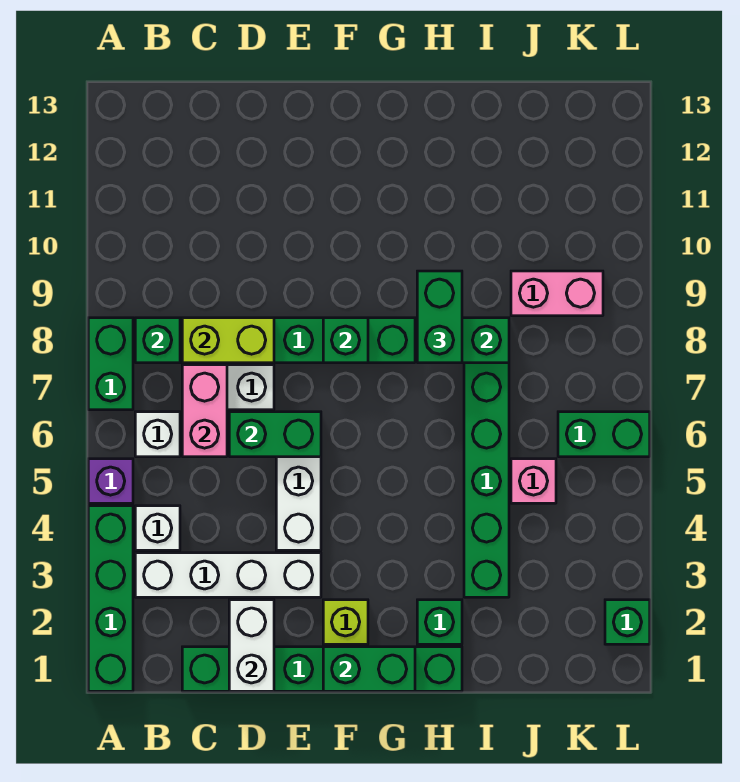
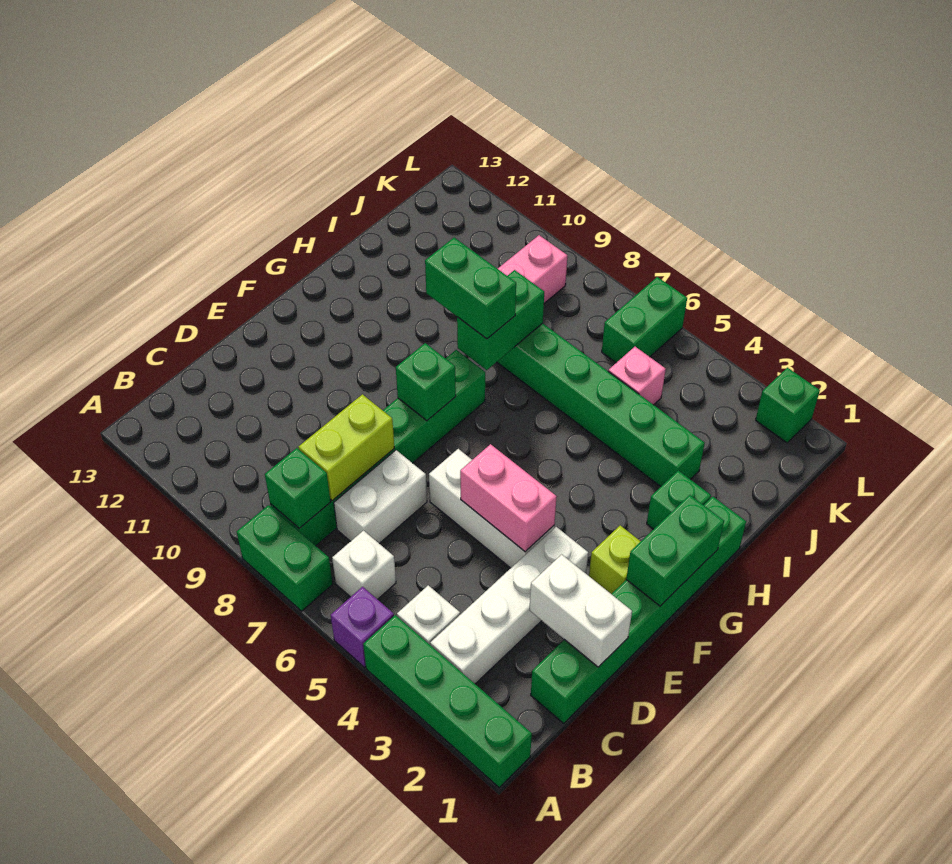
pink 1x2 brick [182,365,227,457] -> pink 1x2 brick moved to [460,444,557,552]
green 1x2 brick [229,412,321,457] -> none

